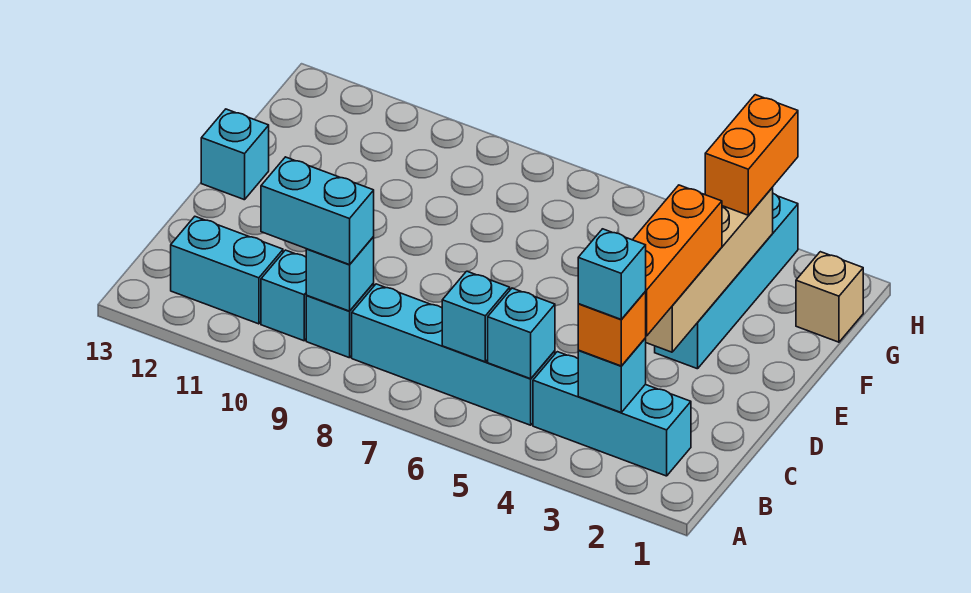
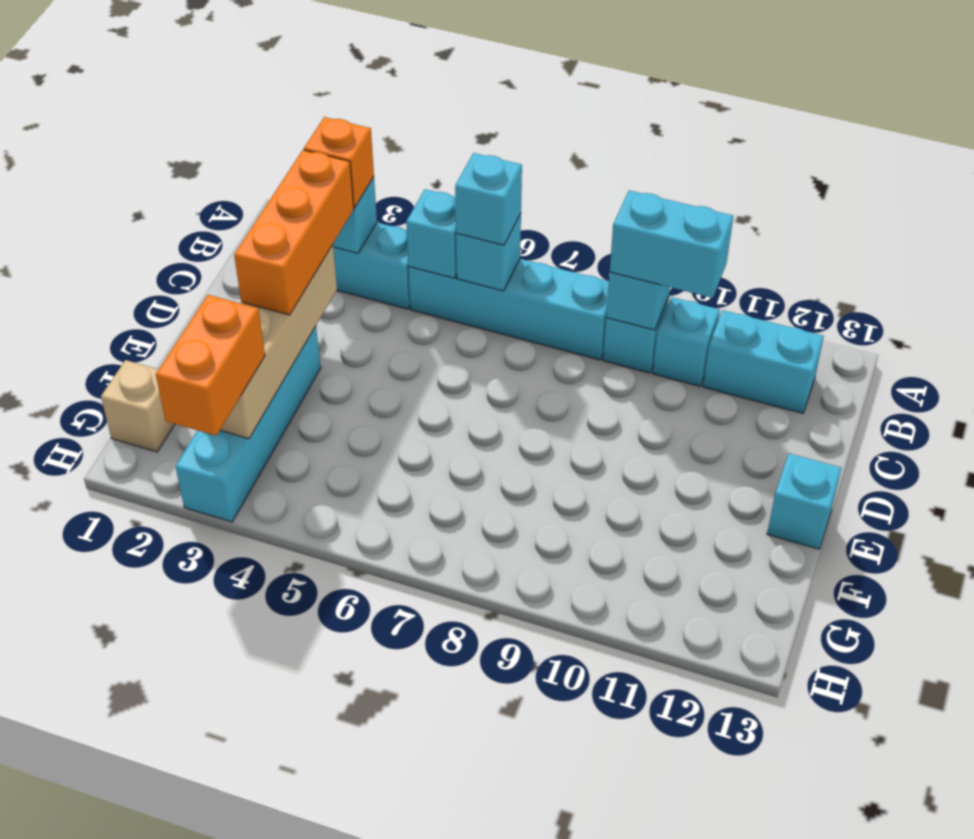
cyan 1x1 brick [578,229,646,319] -> cyan 1x1 brick moved to [455,153,522,245]

